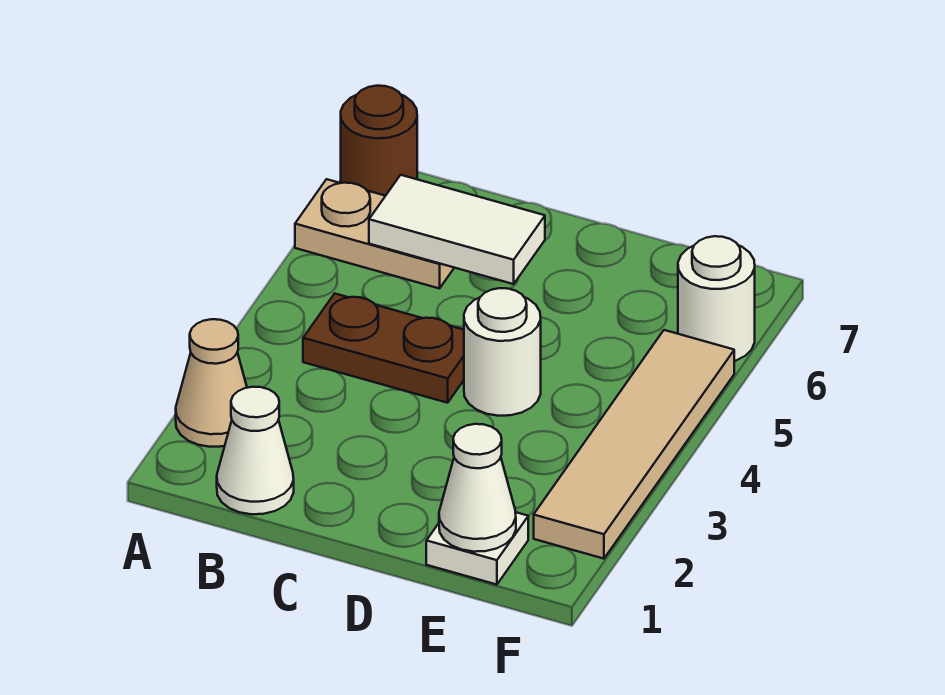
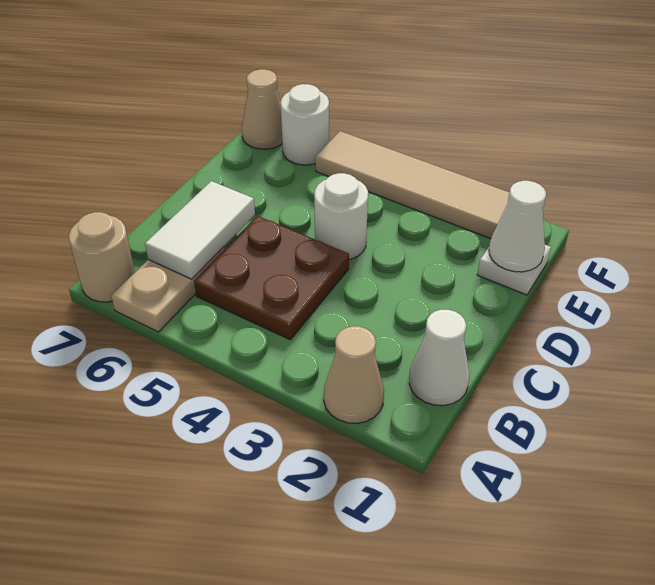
brown 1x1 round brick [341,86,417,196] -> tan 1x1 round brick [69,212,135,302]
brown 1x2 plate [303,294,464,403] -> brown 2x2 plate [194,216,349,339]
none -> tan 1x1 cone [242,69,282,149]

